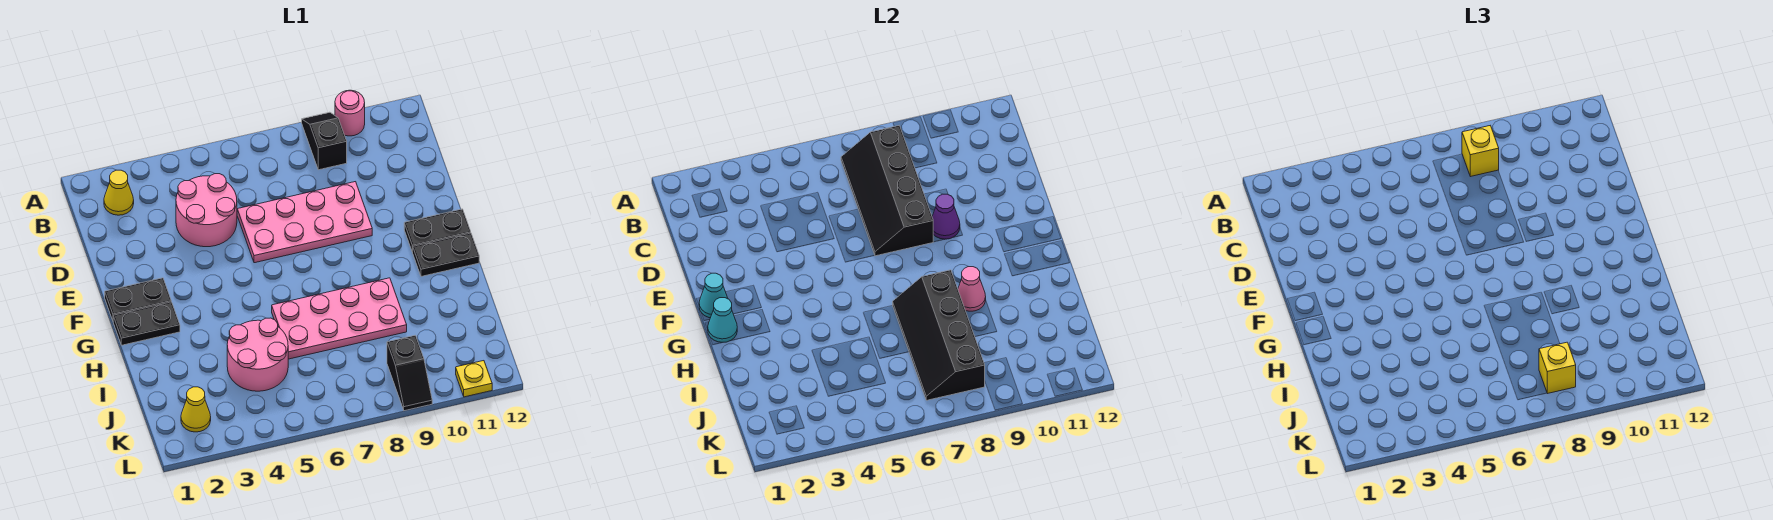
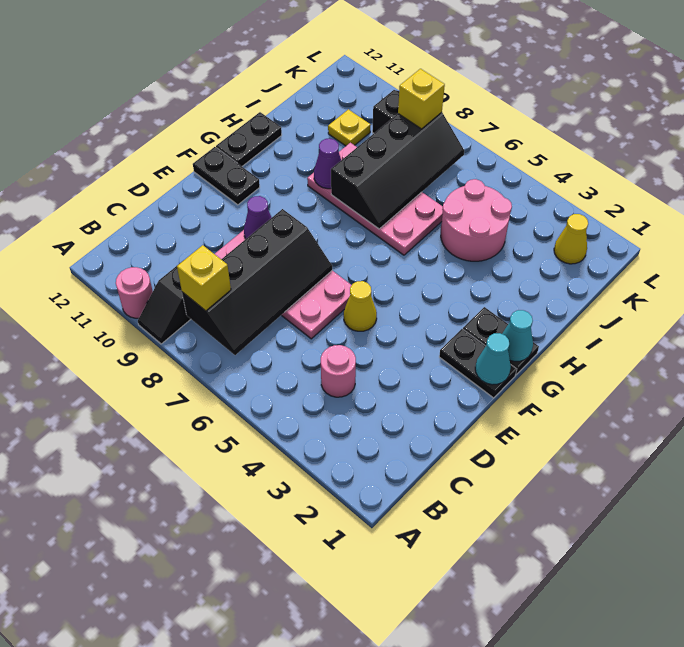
yellow 1x1 cone [104,170,134,215] -> yellow 1x1 cone moved to [344,281,377,331]
pink 2x2 round brick [176,174,237,247] -> pink 1x1 round brick [321,345,356,397]
black 1x2 plate [413,233,479,276] -> black 1x2 plate turned to [216,112,282,166]
pink 1x1 cone [958,267,986,311] -> purple 1x1 cone [314,139,341,189]
yellow 1x1 plate [456,361,492,397] -> yellow 1x1 plate moved to [328,109,370,146]

